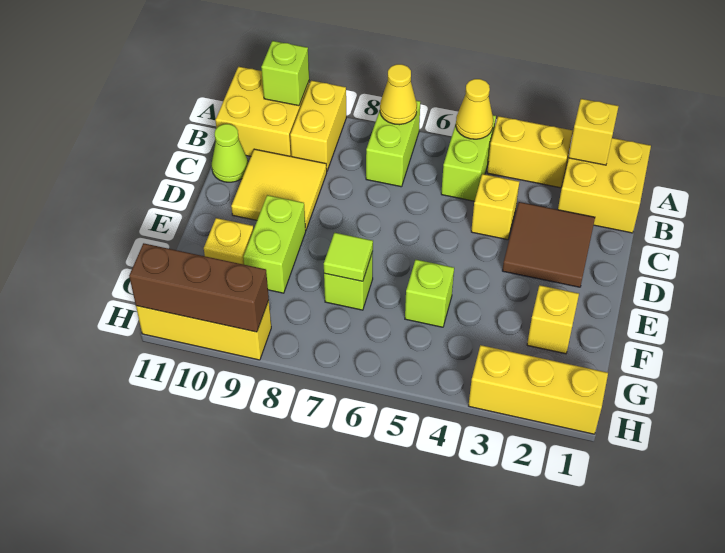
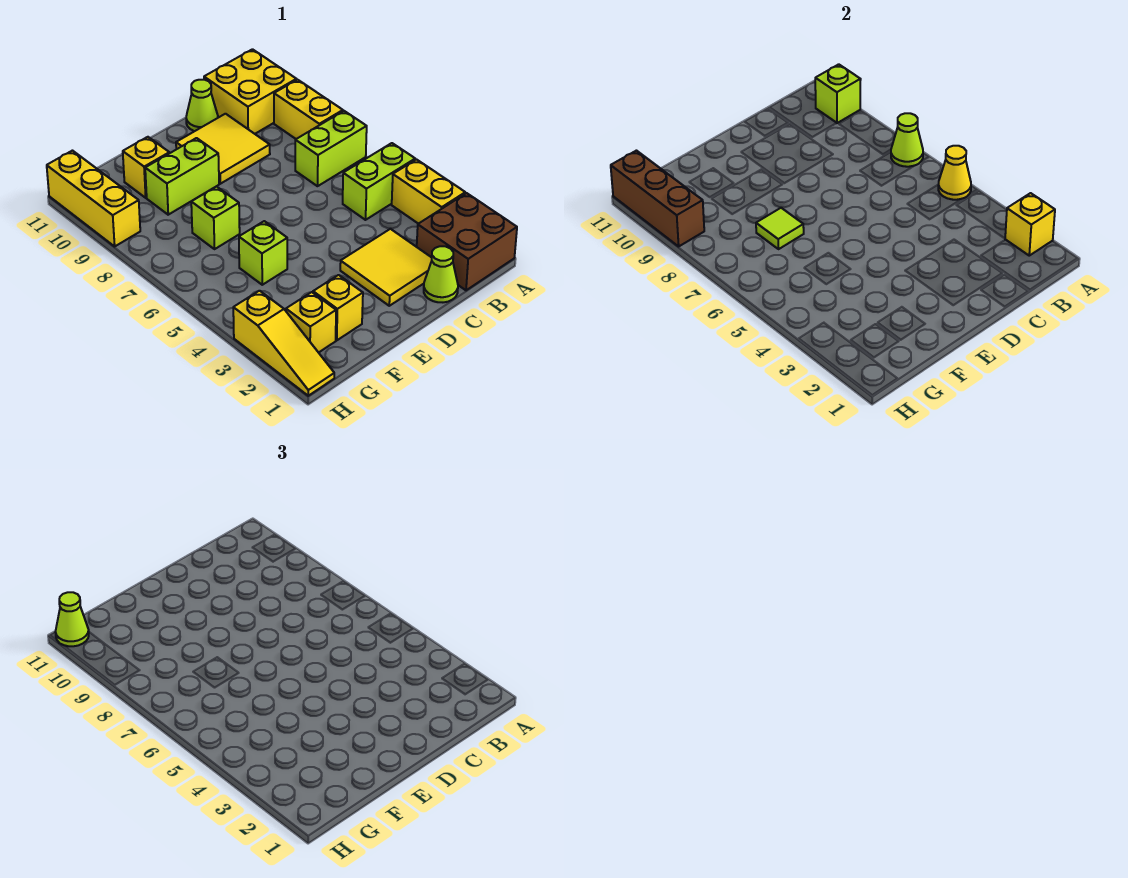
yellow 2x2 brick [558,138,651,233] -> brown 2x2 brick [417,193,517,290]
yellow 1x1 cone [380,64,417,125] -> lime 1x1 cone [891,113,923,167]
yellow 1x2 brick [290,80,346,171] -> yellow 1x2 brick turned to [274,80,343,139]
none -> lime 1x1 cone [424,246,458,302]
brown 2x2 tile [502,202,595,287] -> yellow 2x2 tile [340,229,432,306]
yellow 1x1 brick [471,174,519,240] -> yellow 1x1 brick moved to [286,292,336,353]
yellow 1x3 brick [469,345,608,434] -> yellow 1x3 slope [233,291,334,396]
none -> lime 1x1 cone [56,592,89,646]

